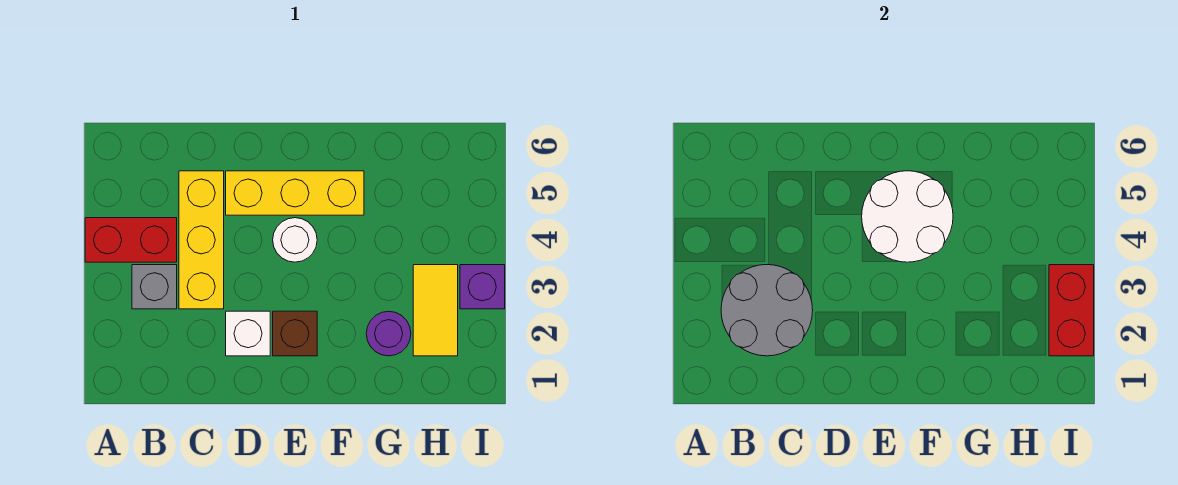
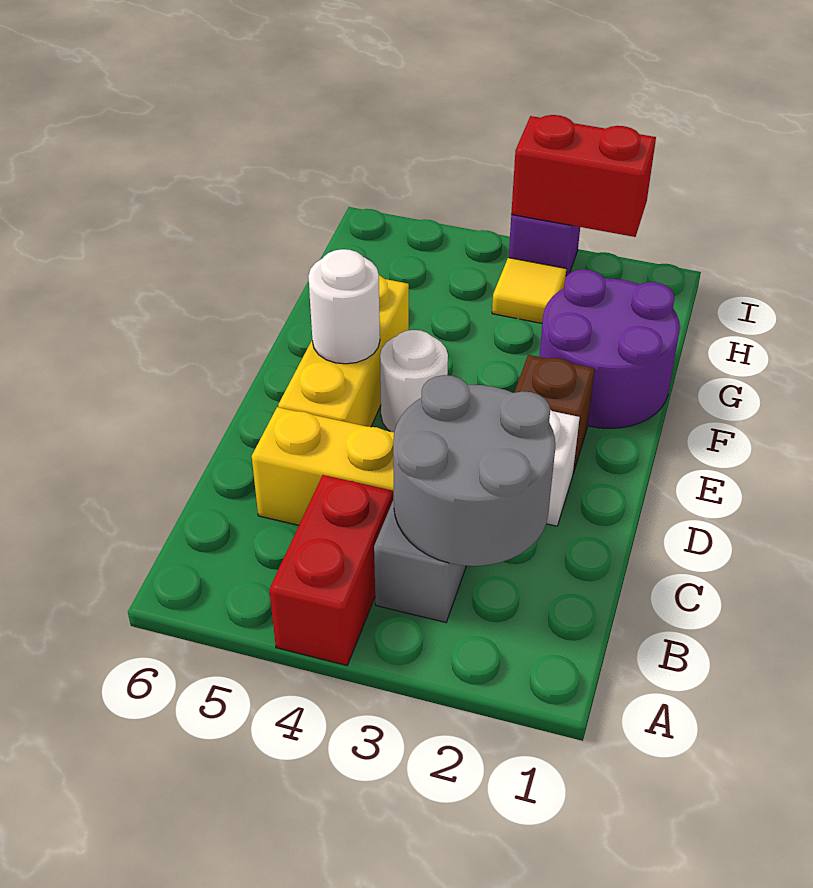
white 2x2 round brick [862,171,953,262] -> white 1x1 round brick [308,249,380,364]
purple 1x1 round brick [366,311,411,356] -> purple 2x2 round brick [539,269,680,428]
yellow 1x2 tile [413,265,458,356] -> yellow 1x1 tile [492,258,566,323]

